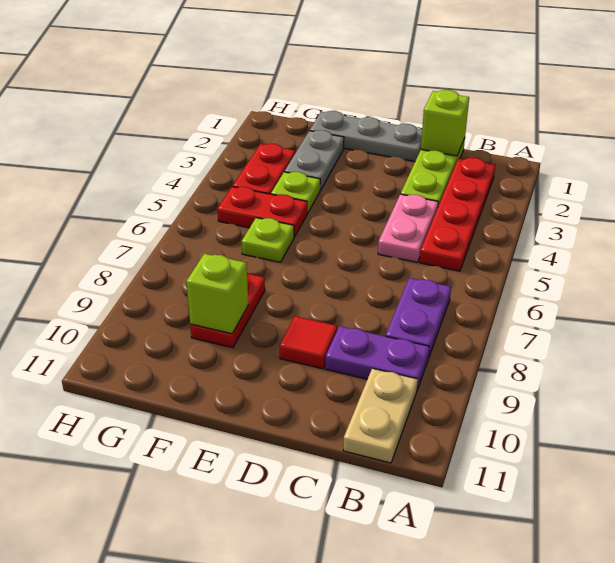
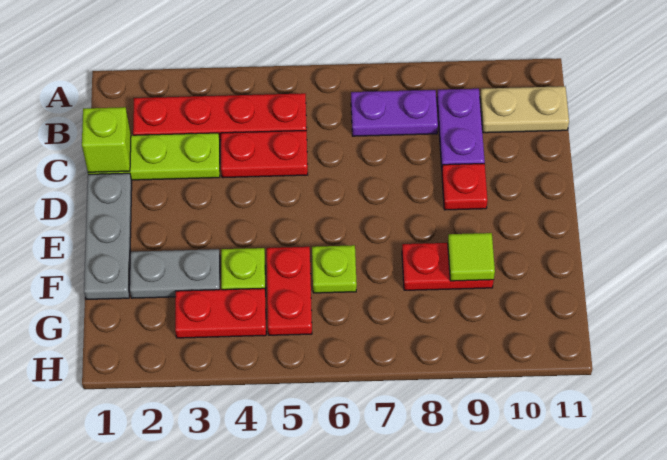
pink 1x2 plate [378,194,438,262] -> red 1x2 plate [221,130,308,178]
red 1x1 tile [280,316,337,369] -> red 1x1 plate [442,164,488,210]
lime 1x1 brick [186,254,248,334] -> lime 1x1 tile [448,233,495,281]

